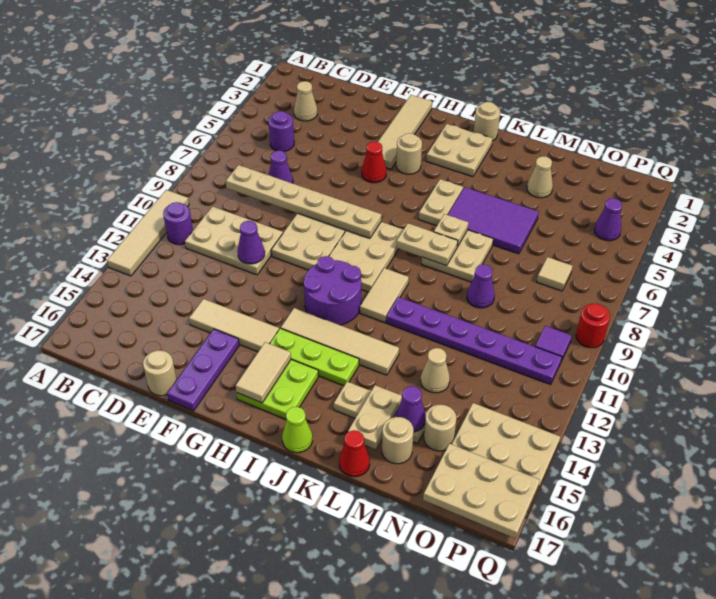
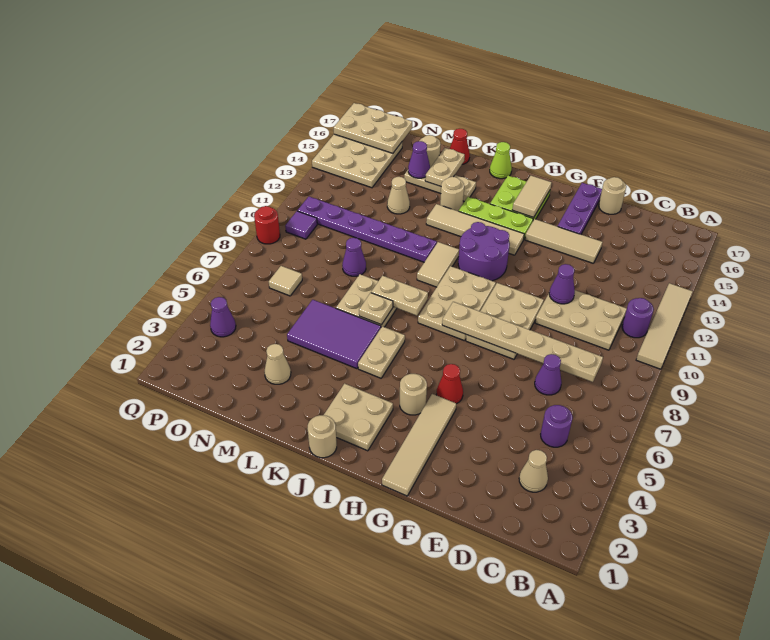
tan 1x1 round brick [424,405,456,451] -> tan 1x1 round brick moved to [440,177,464,211]

